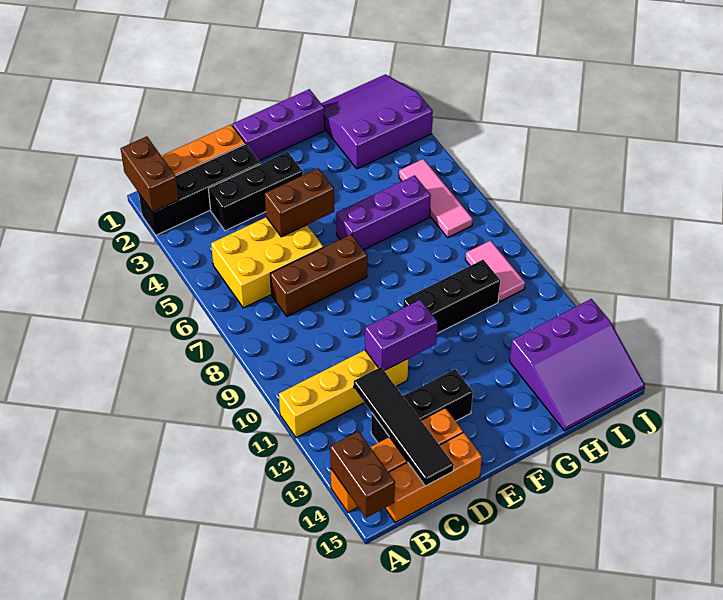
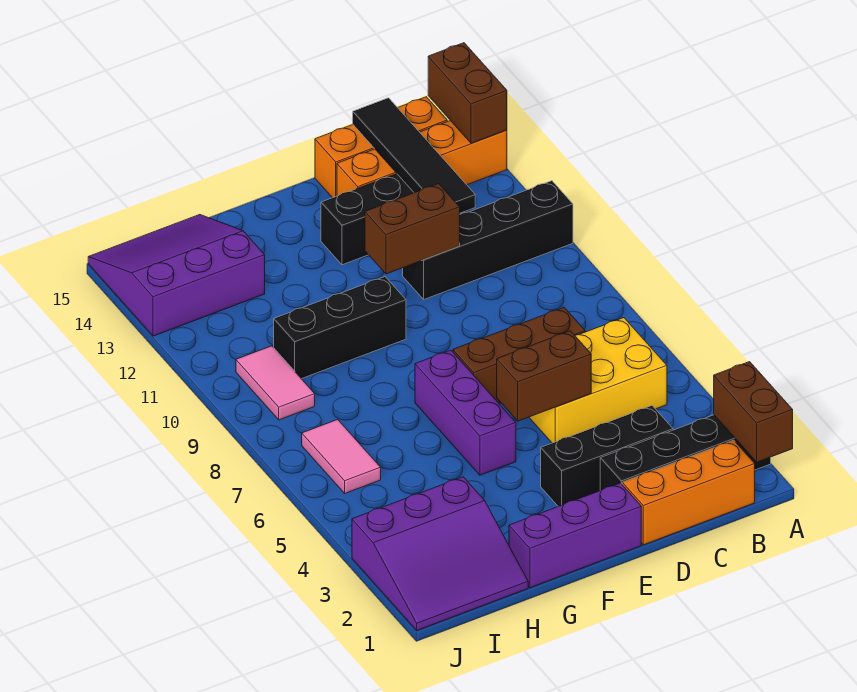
yellow 1x4 brick [279,350,408,438] -> black 1x4 brick [403,181,573,299]
purple 1x2 brick [365,300,438,371] -> brown 1x2 brick [365,184,460,274]
purple 1x3 brick [336,175,431,250] -> purple 1x3 brick turned to [415,350,516,475]
pink 1x3 tile [399,159,473,237] -> pink 1x2 tile [302,420,381,493]

